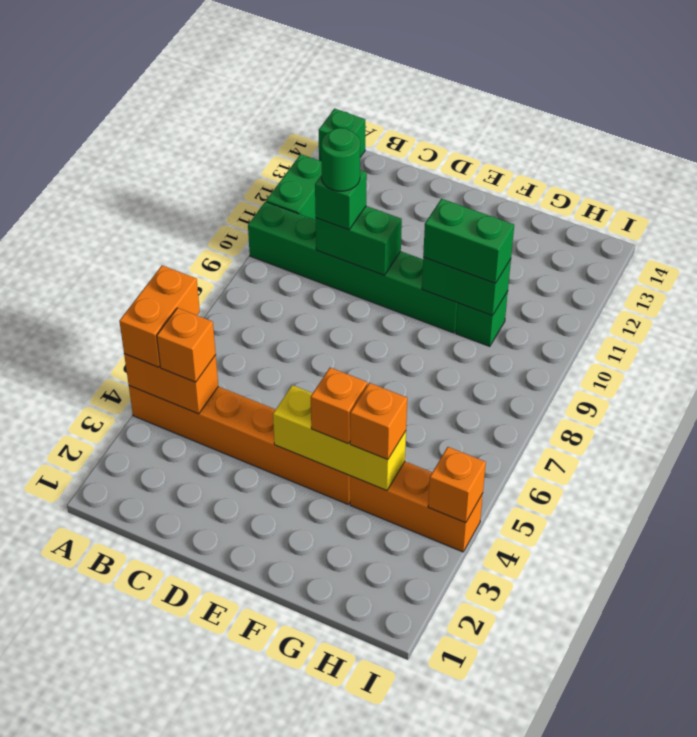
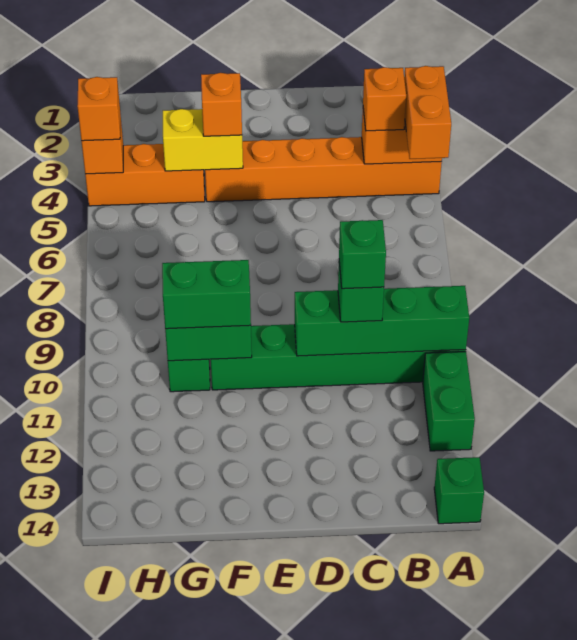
green 1x2 brick [316,206,402,275] -> green 1x4 brick [295,286,469,356]
green 1x1 round brick [321,128,360,191] -> green 1x1 brick [339,220,386,289]
yellow 1x3 brick [273,385,406,491] -> yellow 1x2 brick [163,109,243,171]
orange 1x1 brick [350,383,407,460] -> orange 1x1 brick moved to [77,77,120,141]

